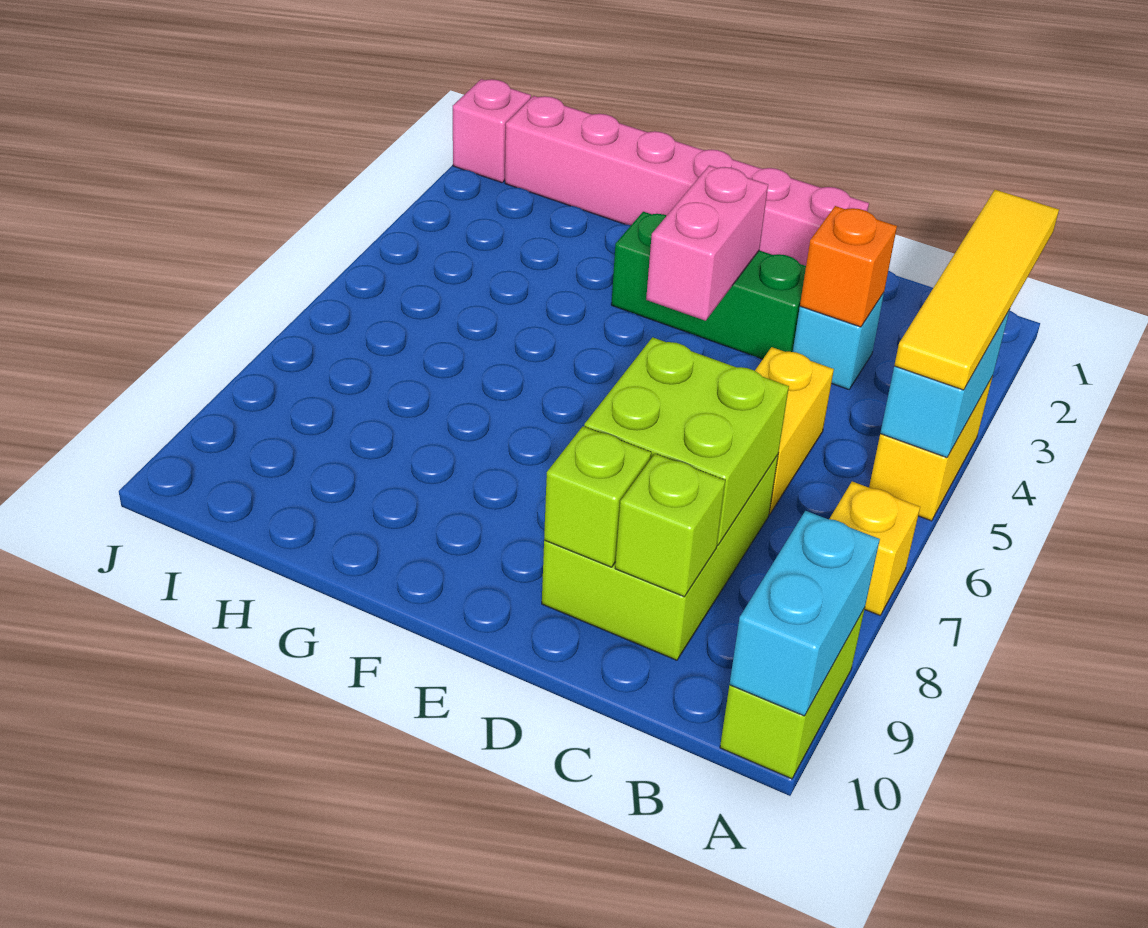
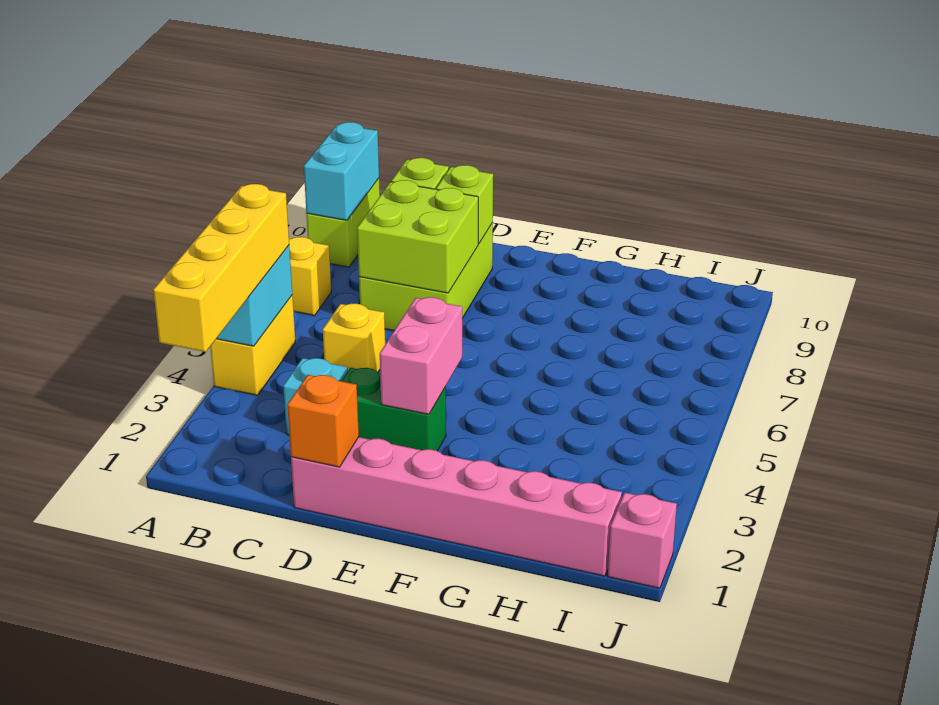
yellow 1x4 tile [894,190,1059,390] -> yellow 1x4 brick [153,184,289,352]
orange 1x1 brick [800,206,897,327] -> orange 1x1 brick moved to [287,375,359,467]
yellow 1x2 brick [755,347,834,515] -> yellow 1x1 brick [323,304,385,372]
green 1x3 brick [611,212,806,359] -> green 1x2 brick [342,368,446,451]

